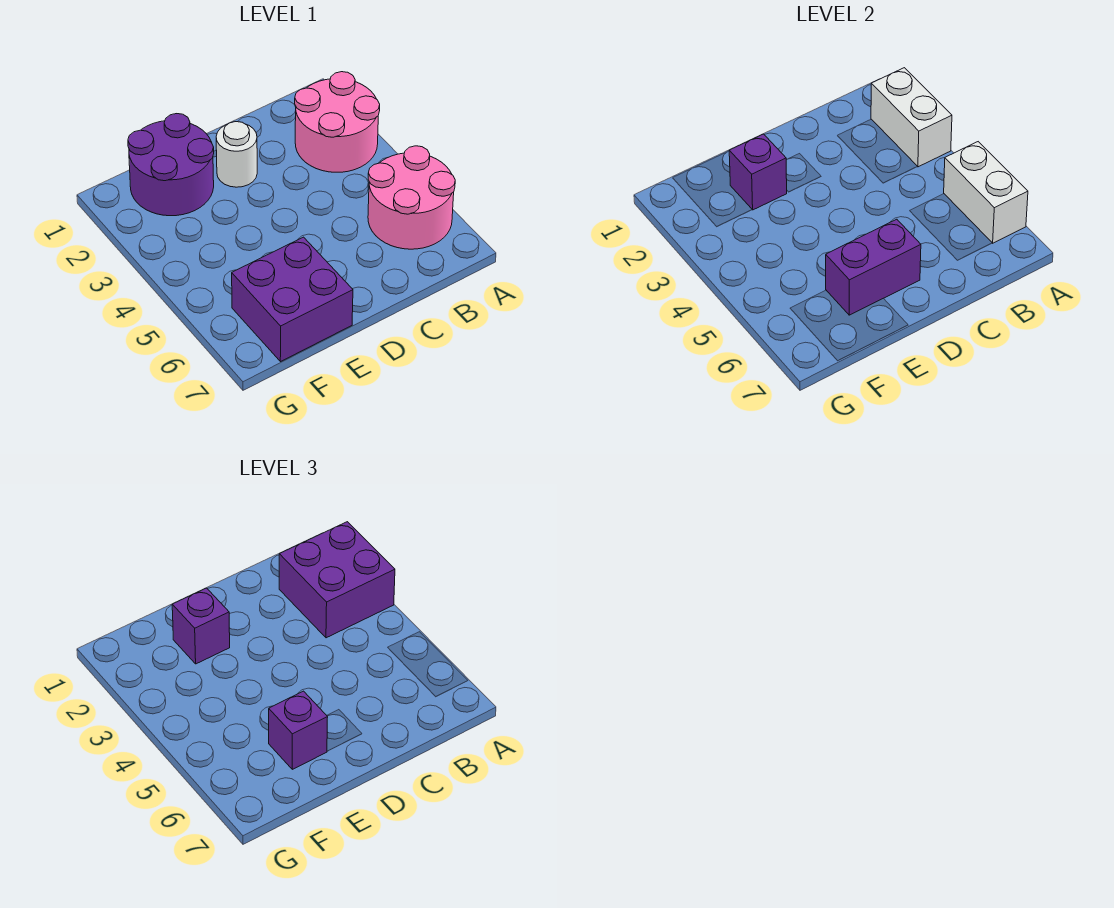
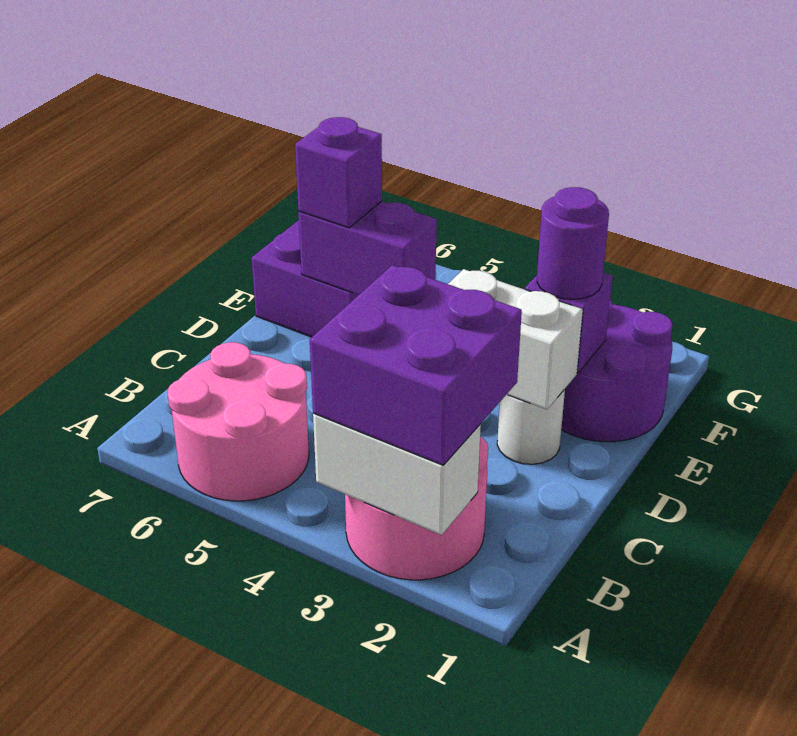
white 1x2 brick [944,142,1028,243] -> white 1x2 brick moved to [448,269,583,409]
purple 1x2 brick [826,219,921,315] -> purple 1x2 brick turned to [298,201,437,295]
purple 1x1 brick [172,588,230,664] -> purple 1x1 round brick [537,187,609,299]

